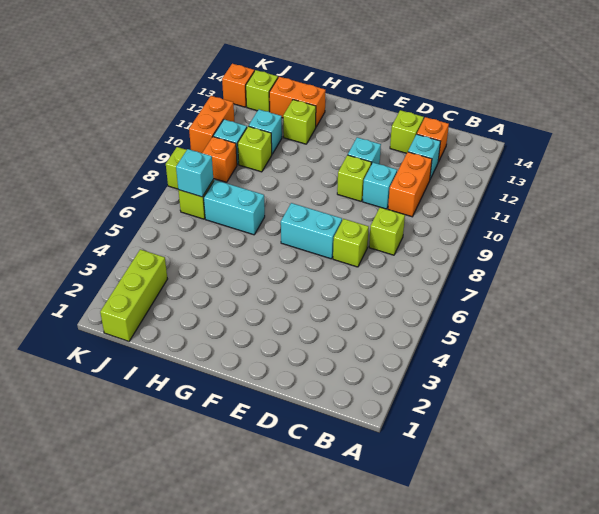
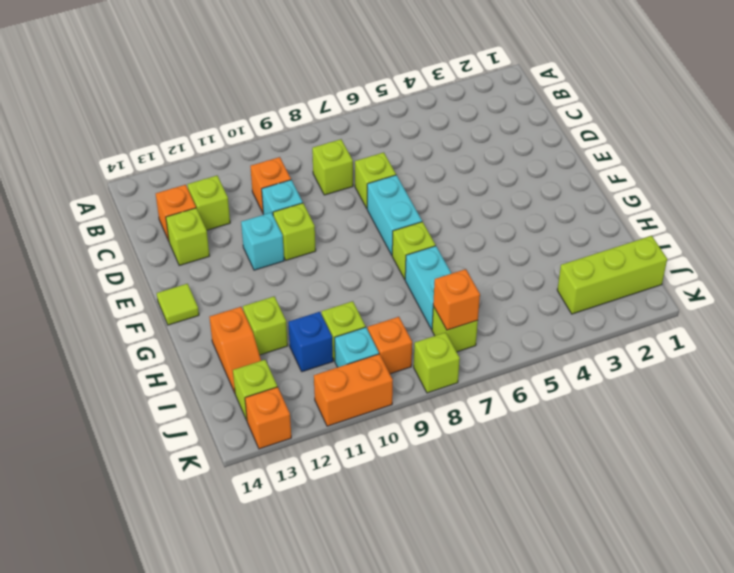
orange 1x2 brick [388,152,432,217] -> orange 1x1 brick [250,157,291,212]
cyan 1x1 brick [408,134,441,179] -> lime 1x1 brick [187,176,230,230]
none -> lime 1x1 tile [157,284,199,325]
none -> lime 1x1 brick [392,222,435,279]
orange 1x2 brick [269,77,326,127] -> orange 1x2 slope [210,307,261,393]
cyan 1x1 brick [249,110,282,154] -> blue 1x1 brick [288,312,333,372]
cyan 1x1 brick [176,149,213,197] -> orange 1x1 brick [433,269,480,330]

